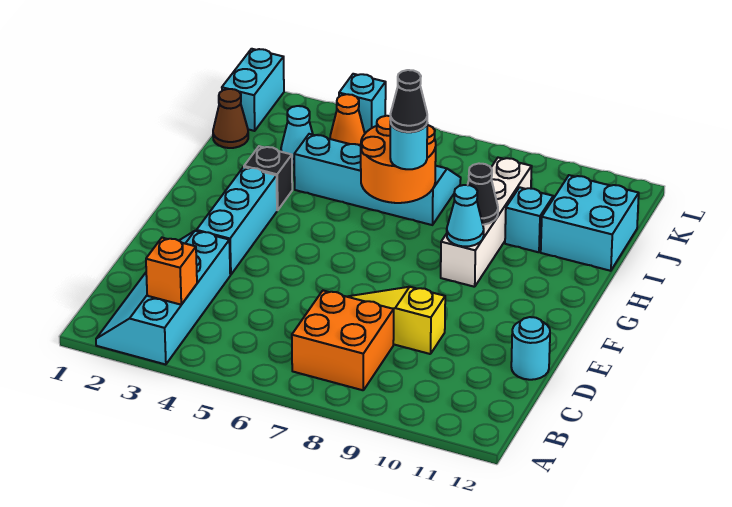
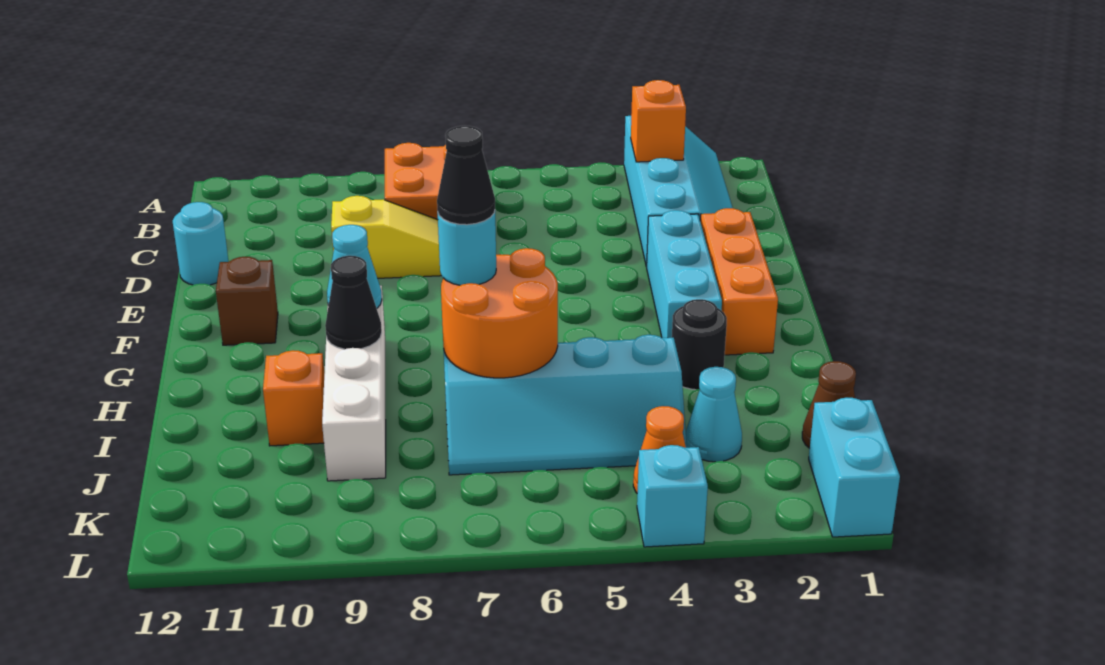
none -> orange 1x3 brick [700,208,778,355]
none -> brown 1x1 brick [216,257,278,345]
black 1x1 brick [244,146,292,210] -> black 1x1 round brick [672,299,727,390]
cyan 1x1 brick [505,187,553,252] -> orange 1x1 brick [263,350,324,446]
cyan 2x2 brick [541,175,639,271] -> none

